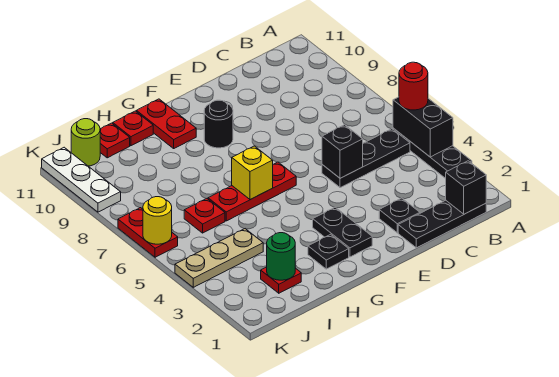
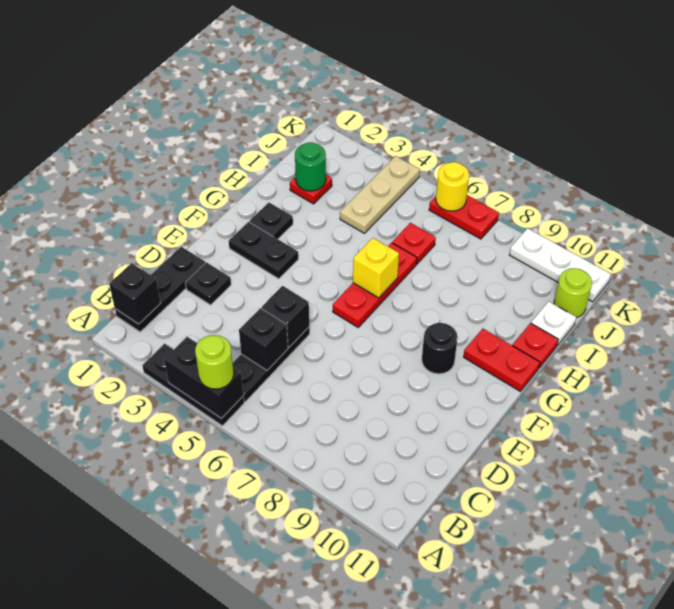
red 1x1 round brick [399,62,428,110] -> lime 1x1 round brick [195,335,234,389]
none -> black 1x1 brick [239,308,288,370]
red 1x1 plate [100,123,130,158] -> white 1x1 plate [531,301,576,346]

